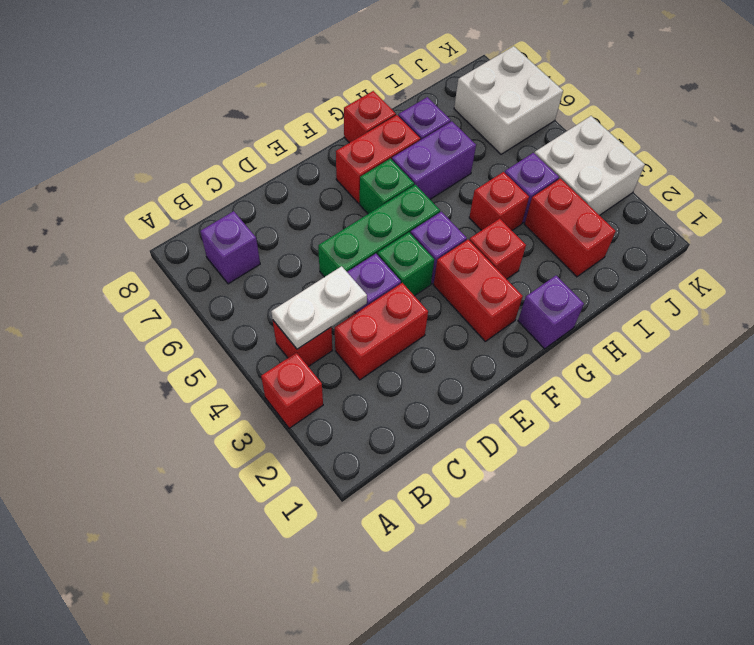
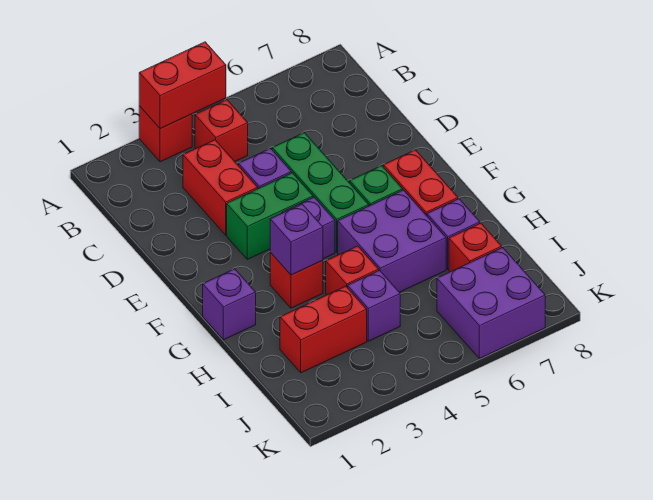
white 1x2 plate [271,266,367,349] -> none
purple 1x1 brick [200,211,260,284] -> purple 1x1 brick moved to [270,204,323,275]
green 1x1 brick [377,233,434,296] -> green 1x2 brick [227,173,313,259]
red 1x2 brick [434,240,523,341] -> red 1x2 brick moved to [139,42,226,129]
purple 1x2 brick [392,121,476,199] -> purple 2x2 brick [338,190,446,292]
red 1x1 brick [344,91,396,143] -> red 1x1 brick moved to [449,223,502,272]
white 2x2 brick [534,116,645,215] -> none
white 2x2 brick [454,46,563,154] -> purple 2x2 brick [437,248,545,359]

